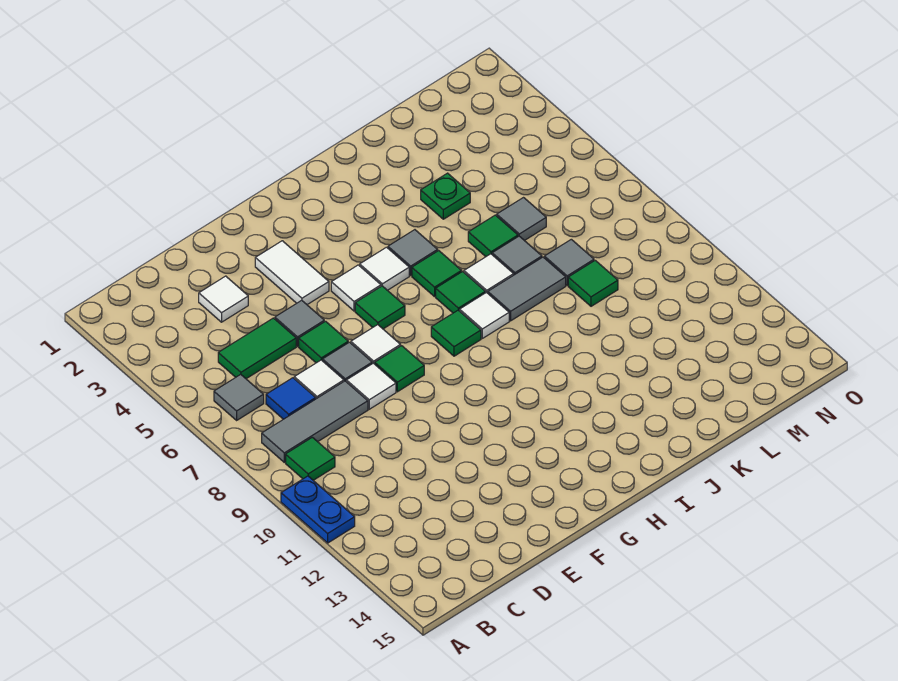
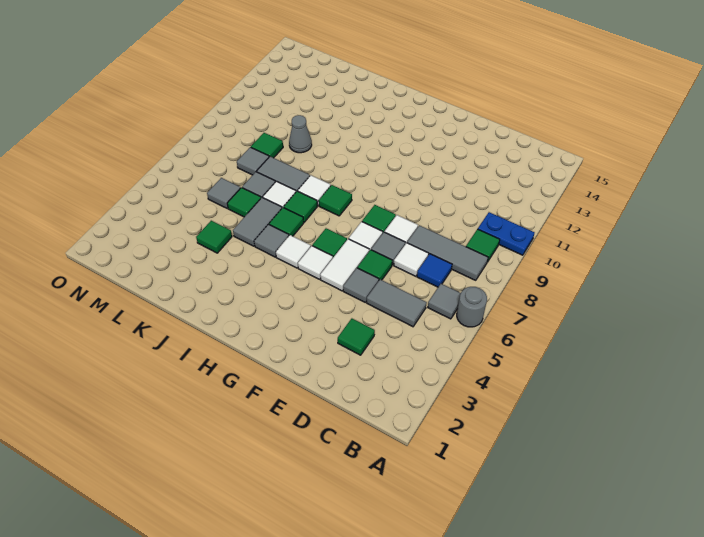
none -> grey 1x1 round brick [457,287,487,327]
blue 1x2 plate [281,476,355,543] -> blue 1x2 plate turned to [478,212,535,255]
green 1x2 tile [218,318,296,379] -> grey 1x2 tile [367,279,427,327]
white 1x1 tile [199,276,248,322] -> green 1x1 tile [338,319,375,355]
white 1x2 tile [255,241,329,305] -> white 1x2 tile moved to [320,239,369,291]
none -> grey 1x2 tile [233,197,282,246]
green 1x1 plate [421,173,470,219] -> green 1x1 tile [196,221,232,253]
none -> grey 1x1 cone [289,115,312,153]

